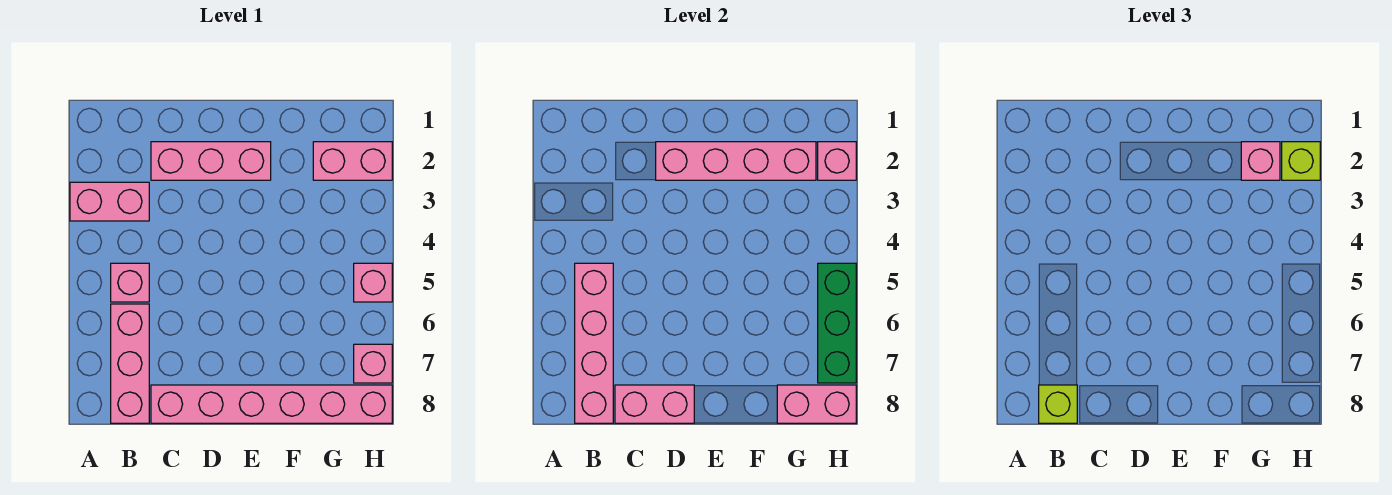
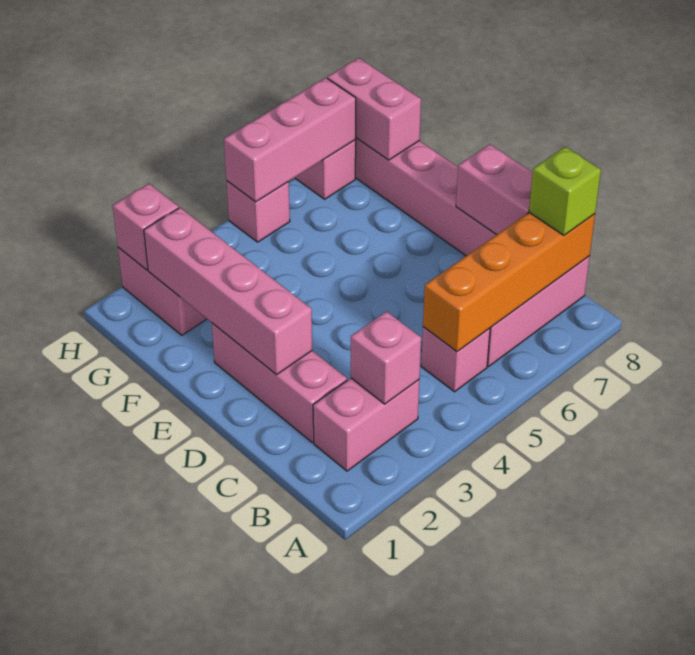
pink 1x2 brick [70,182,149,221] -> pink 1x2 brick turned to [313,378,420,471]
pink 1x4 brick [575,263,613,423] -> orange 1x4 brick [423,212,595,351]
pink 1x1 brick [1241,142,1280,180] -> pink 1x1 brick moved to [351,311,421,404]
lime 1x1 brick [1282,142,1320,180] -> none
green 1x3 brick [818,263,856,383] -> pink 1x3 brick [224,78,356,202]

